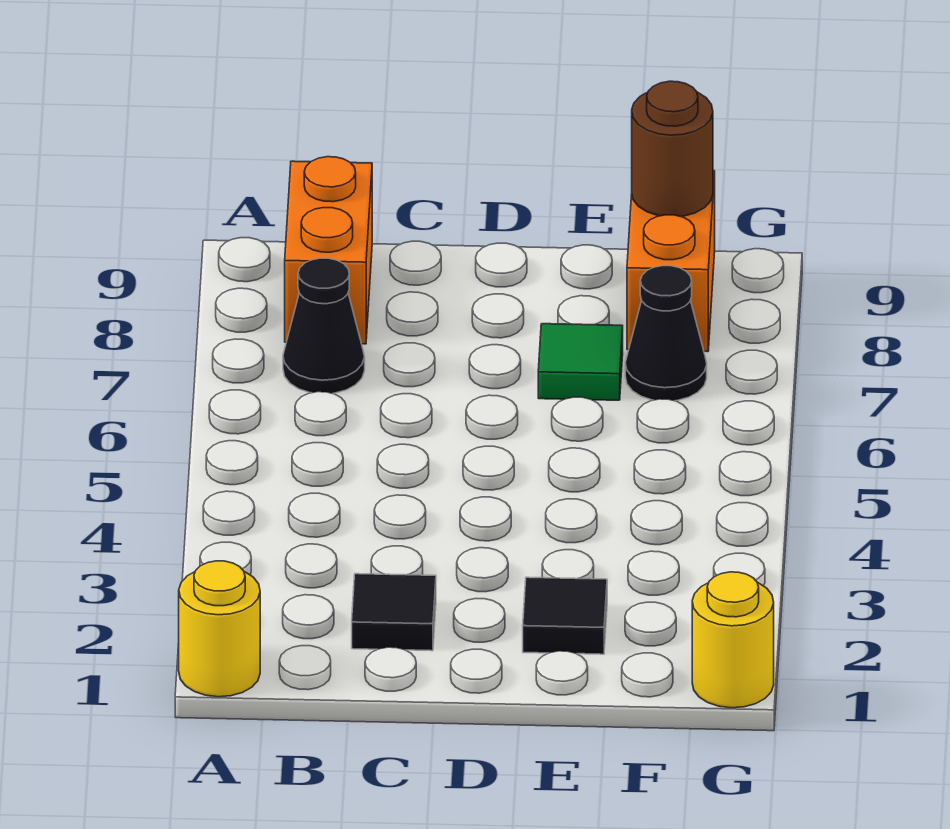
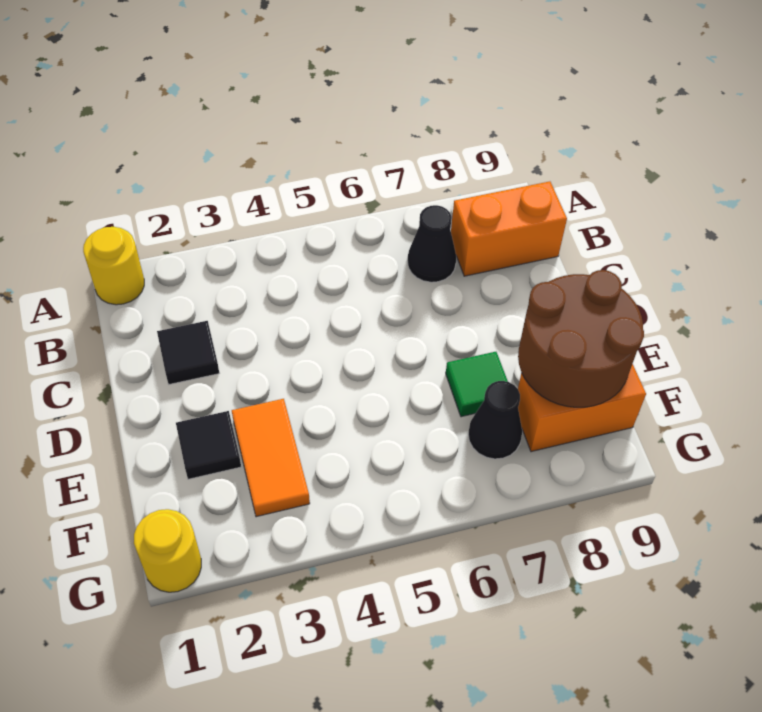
none -> orange 1x2 tile [232,399,310,517]
brown 1x1 round brick [632,81,713,216] -> brown 2x2 round brick [518,270,644,407]

